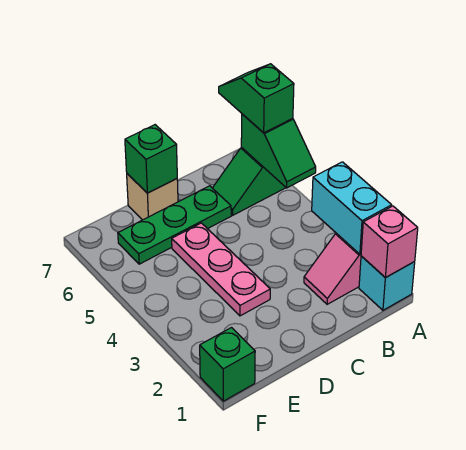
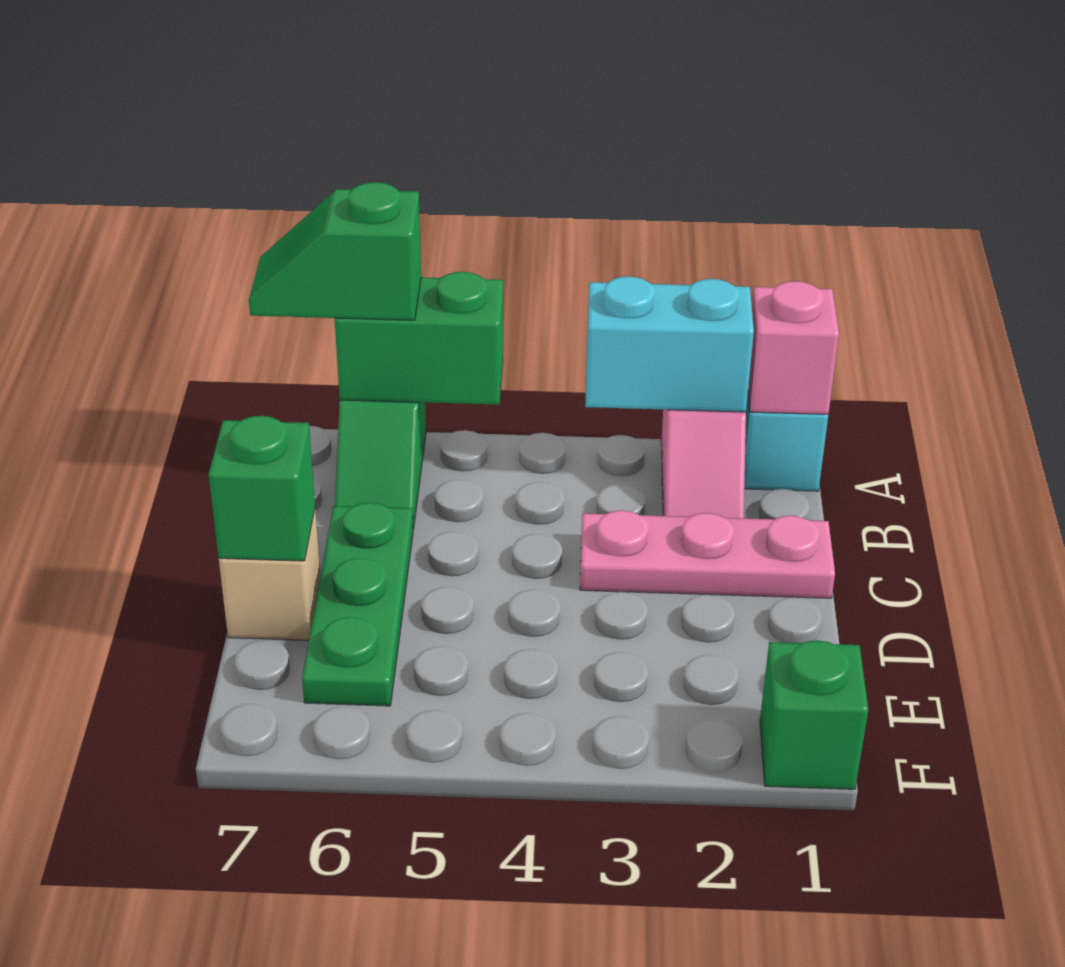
green 1x2 slope [241,114,316,188] -> green 1x2 brick [335,272,503,405]
pink 1x3 plate [172,223,270,316] -> pink 1x3 plate moved to [580,510,835,598]

